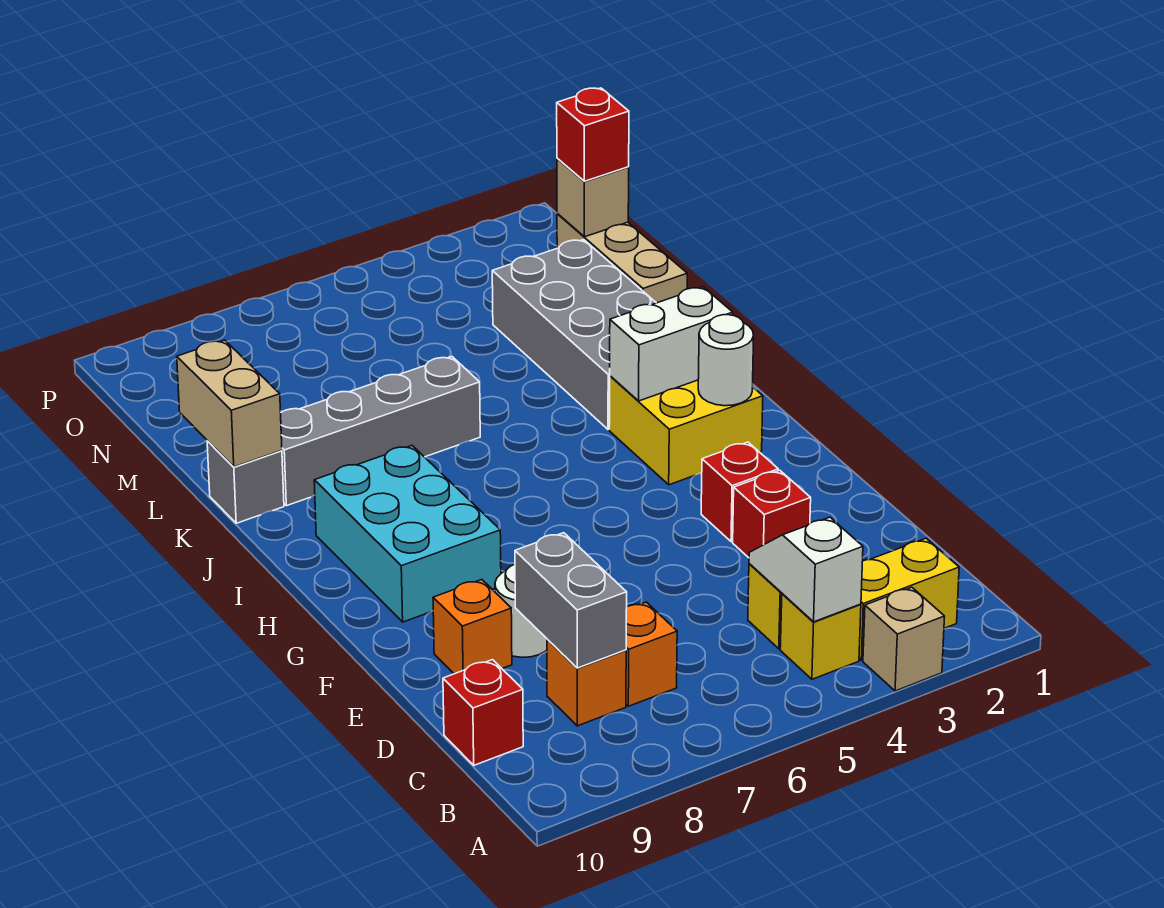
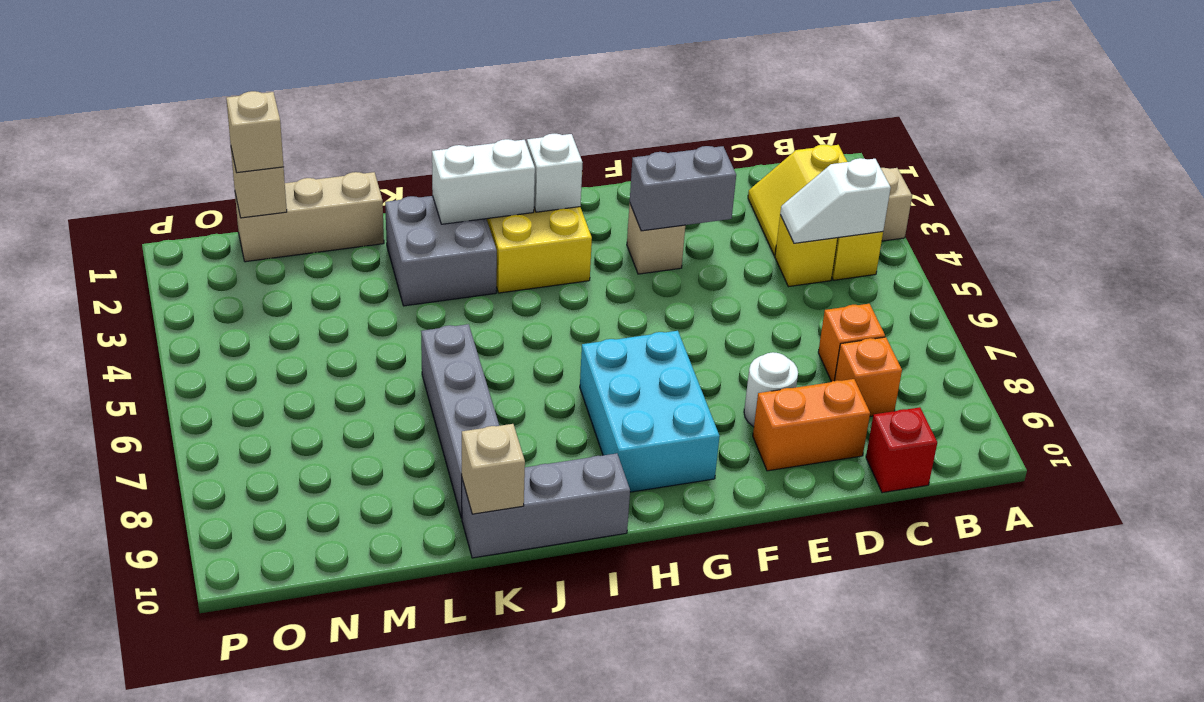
grey 1x2 brick [515,533,627,668] -> grey 1x2 brick moved to [630,146,736,231]
red 1x1 brick [733,470,811,558] -> none
orange 1x1 brick [433,580,512,674] -> orange 1x2 brick [753,379,870,471]
red 1x1 brick [701,442,778,542] -> tan 1x1 brick [627,203,685,274]
cyan 2x3 brick [314,446,501,622] -> cyan 2x3 brick turned to [580,331,720,492]
white 1x1 round brick [698,315,754,406] -> white 1x1 brick [527,134,583,212]
white 1x2 brick [610,287,733,401] -> white 1x2 brick turned to [432,139,535,224]
grey 2x4 brick [492,240,656,430] -> grey 2x2 brick [385,196,497,306]
grey 1x1 brick [207,441,284,523] -> grey 1x3 brick [462,453,630,558]
tan 1x2 brick [177,340,282,467] -> tan 1x1 brick [462,424,525,514]
red 1x1 brick [557,88,629,181] -> tan 1x1 brick [226,91,284,173]

